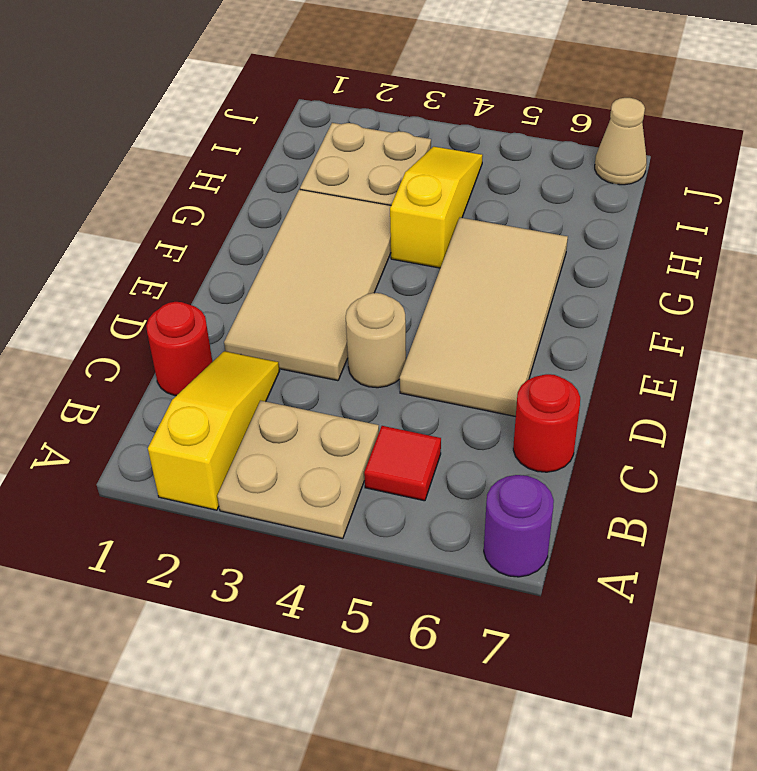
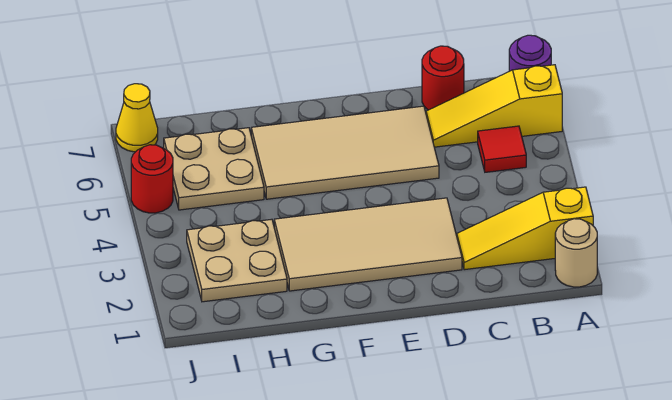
tan 2x2 plate [217,401,379,539] -> tan 2x2 plate moved to [164,128,264,210]
red 1x1 round brick [146,302,212,396] -> red 1x1 round brick moved to [131,145,173,213]
tan 1x1 round brick [346,293,406,388] -> tan 1x1 round brick moved to [555,219,597,287]
yellow 1x3 slope [390,147,483,268] -> yellow 1x3 slope moved to [426,65,562,147]
tan 1x1 cone [595,98,647,185] -> yellow 1x1 cone [116,84,158,152]

